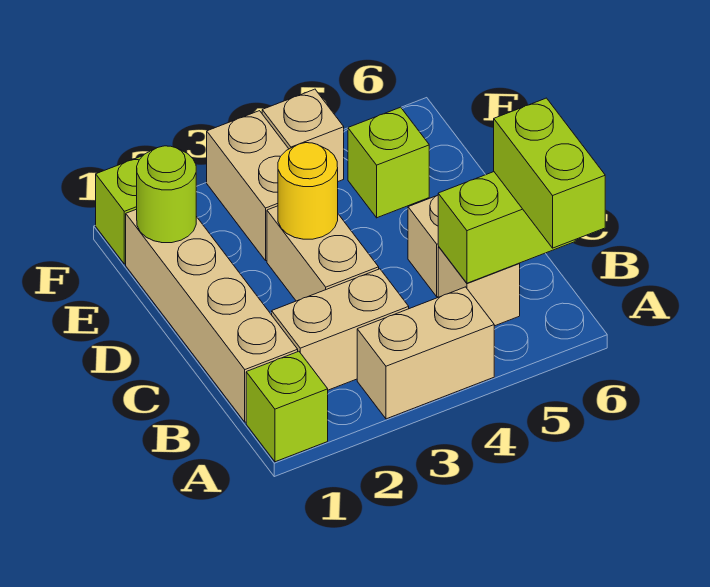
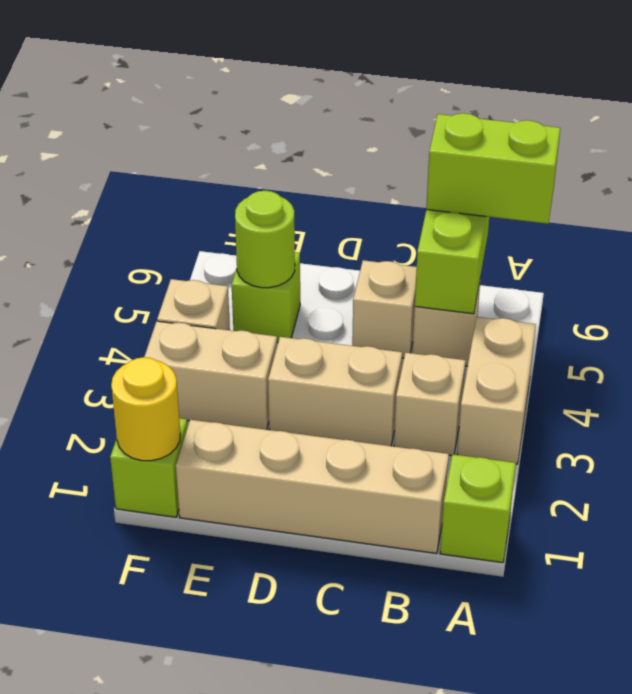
tan 1x2 brick [272,269,409,390] -> tan 1x1 brick [394,353,466,456]
yellow 1x1 round brick [278,143,338,239] -> yellow 1x1 round brick moved to [111,357,180,461]
lime 1x1 round brick [137,146,196,243] -> lime 1x1 round brick moved to [235,191,295,288]

